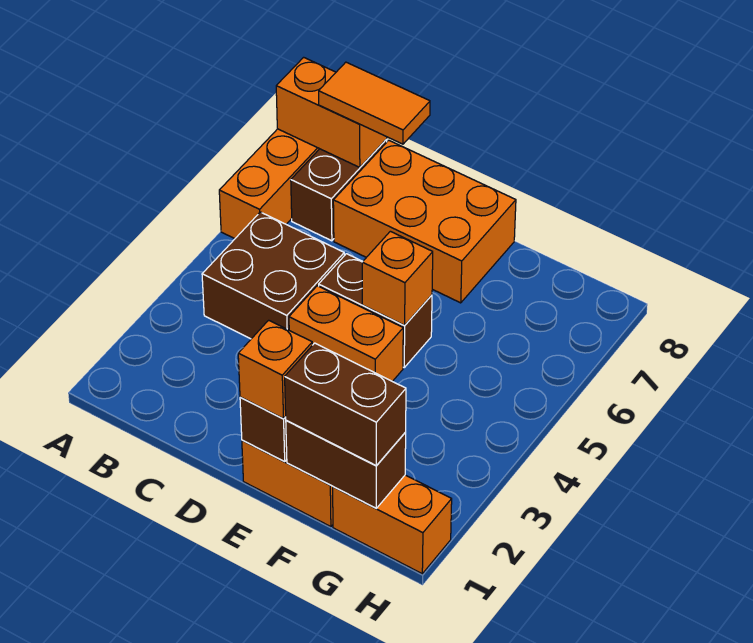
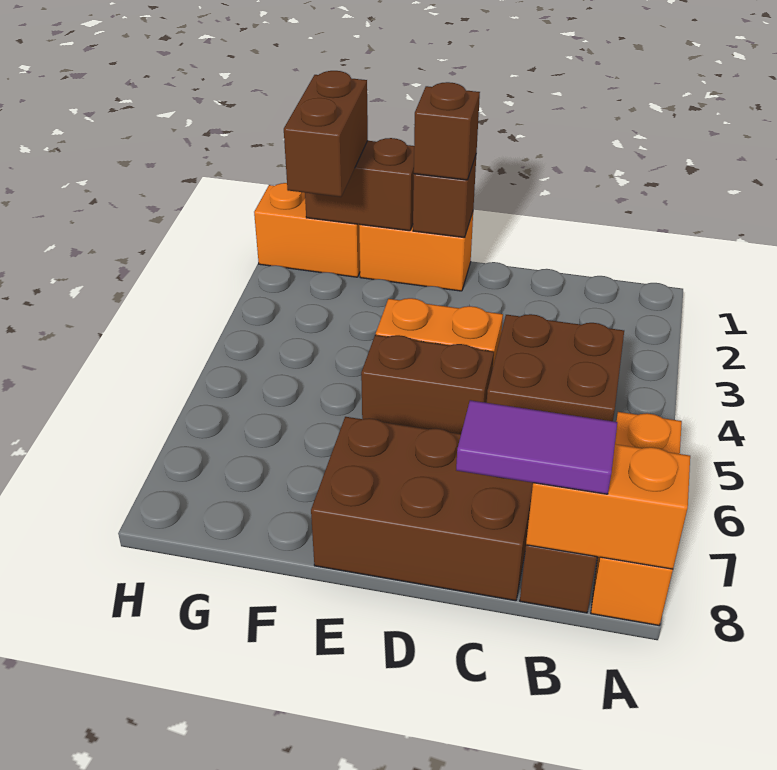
orange 1x2 tile [319,62,430,144] -> purple 1x2 tile [456,400,617,494]
orange 2x3 brick [333,140,516,303] -> brown 2x3 brick [311,417,533,601]
orange 1x1 brick [238,320,312,419] -> brown 1x1 brick [414,82,480,180]
orange 1x1 brick [362,231,433,325] -> none
brown 1x2 brick [285,343,406,466] -> brown 1x2 brick turned to [284,71,368,197]

